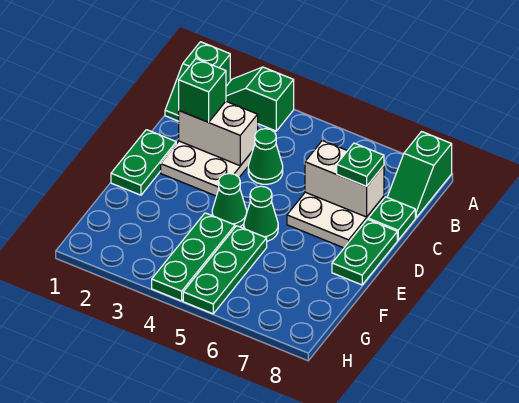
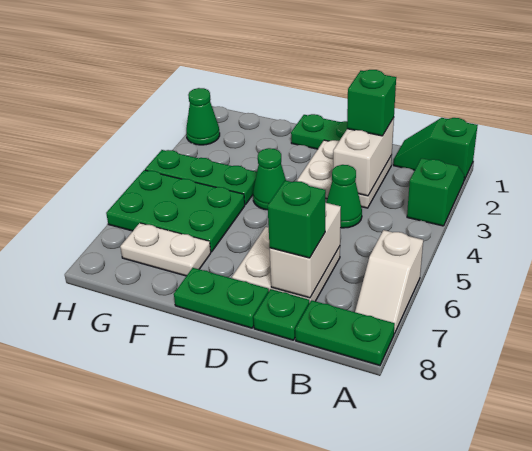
none -> white 1x2 slope [355,230,423,334]
green 1x2 slope [387,132,452,217] -> green 1x2 plate [295,300,395,366]
green 1x1 plate [337,143,384,186] -> green 1x1 brick [268,180,326,258]
green 1x1 cone [244,186,278,241] -> green 1x1 cone moved to [186,88,220,145]
green 1x3 plate [183,226,267,314] -> green 2x3 plate [106,170,245,252]
none -> white 1x2 plate [120,223,211,276]

